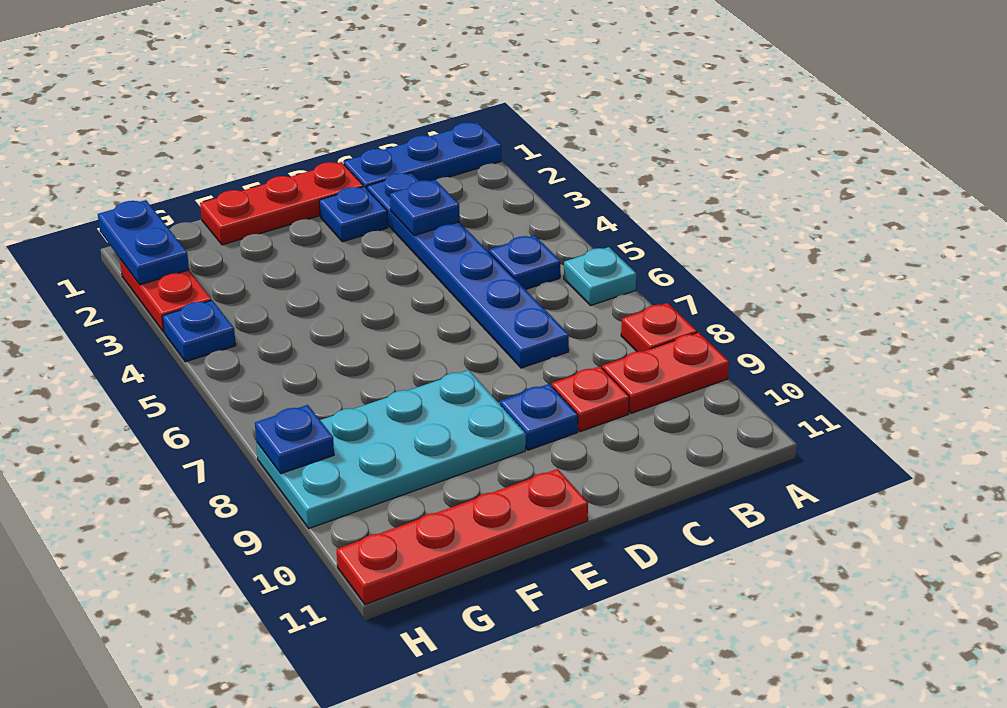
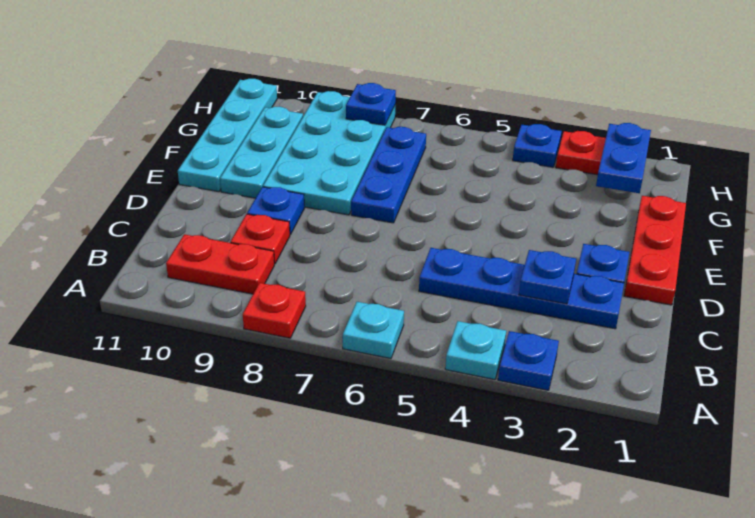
blue 1x3 plate [344,122,501,189] -> blue 1x3 plate moved to [351,127,426,223]
none -> cyan 1x1 plate [445,321,506,380]
red 1x2 plate [602,332,729,413] -> red 1x2 plate turned to [166,234,274,294]
blue 1x1 plate [489,235,560,290] -> blue 1x1 plate moved to [498,331,559,390]
blue 1x6 plate [367,173,569,368] -> blue 1x4 plate [419,248,624,329]
none -> cyan 1x3 plate [220,107,303,198]
red 1x4 plate [337,469,588,604] -> cyan 1x4 plate [178,79,277,192]
blue 1x2 plate [98,200,189,285] -> blue 1x2 plate turned to [596,123,651,193]

